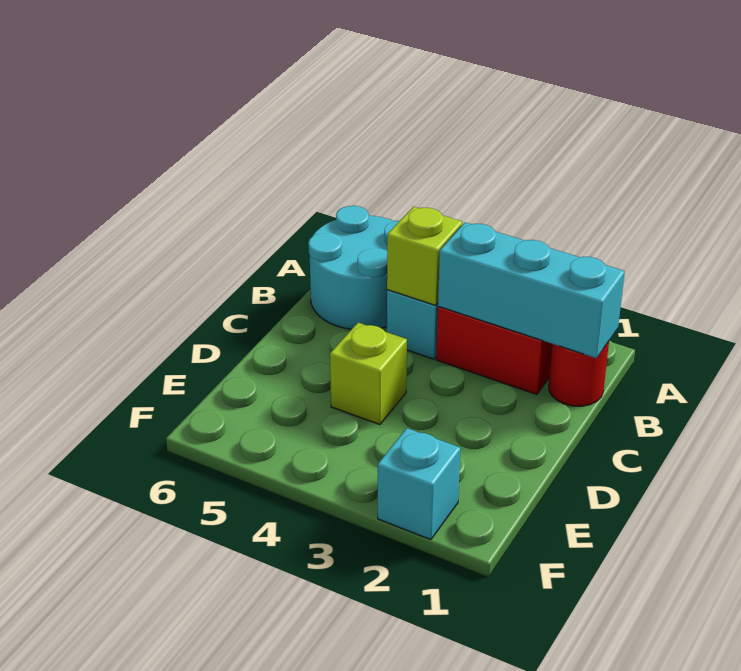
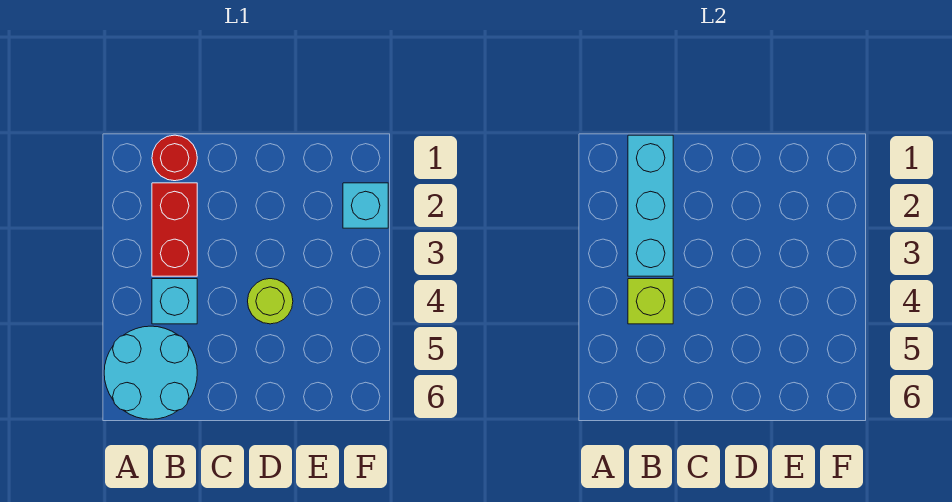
lime 1x1 brick [330,323,407,425] -> lime 1x1 round brick [248,279,293,324]

